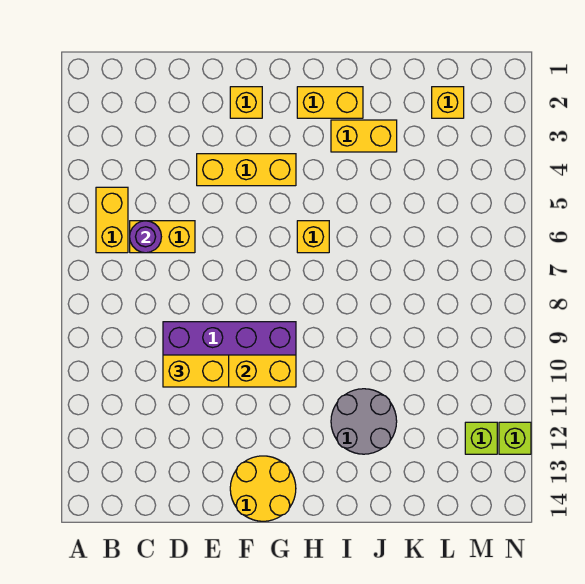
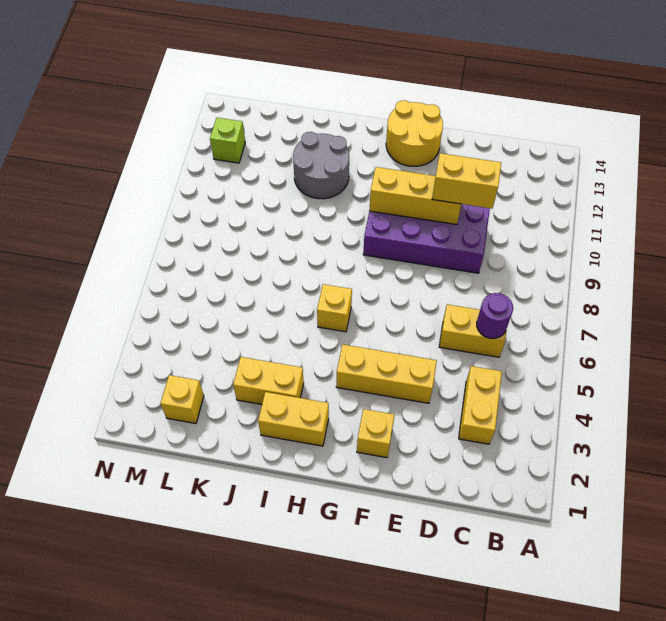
yellow 1x2 brick [96,187,128,253] -> yellow 1x2 brick moved to [459,366,502,444]
lime 1x1 brick [499,422,531,454] -> none

